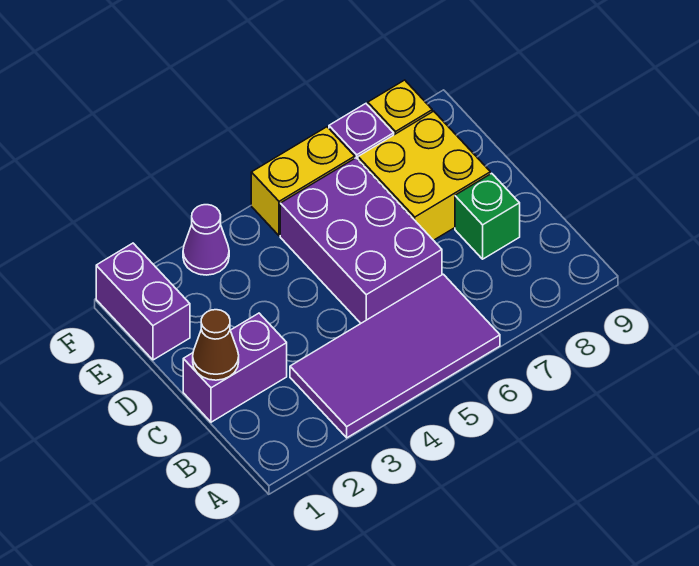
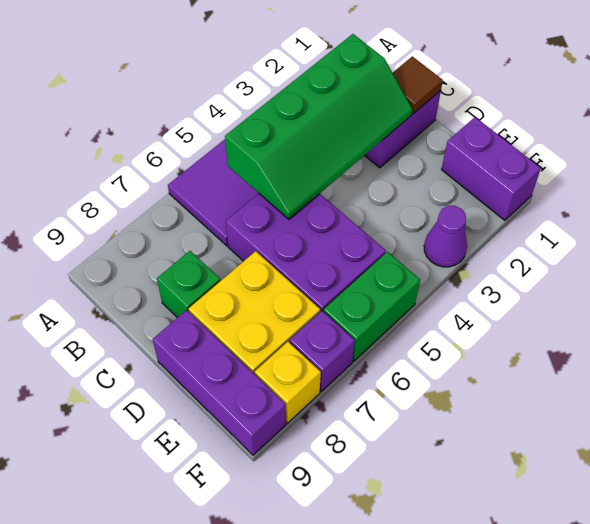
none -> green 2x4 slope [225,34,413,219]
brown 1x1 cone [193,310,239,380] -> brown 1x1 tile [393,56,443,114]
none -> purple 1x3 brick [153,310,286,455]
yellow 1x2 brick [251,127,355,236] -> green 1x2 brick [324,252,420,361]

